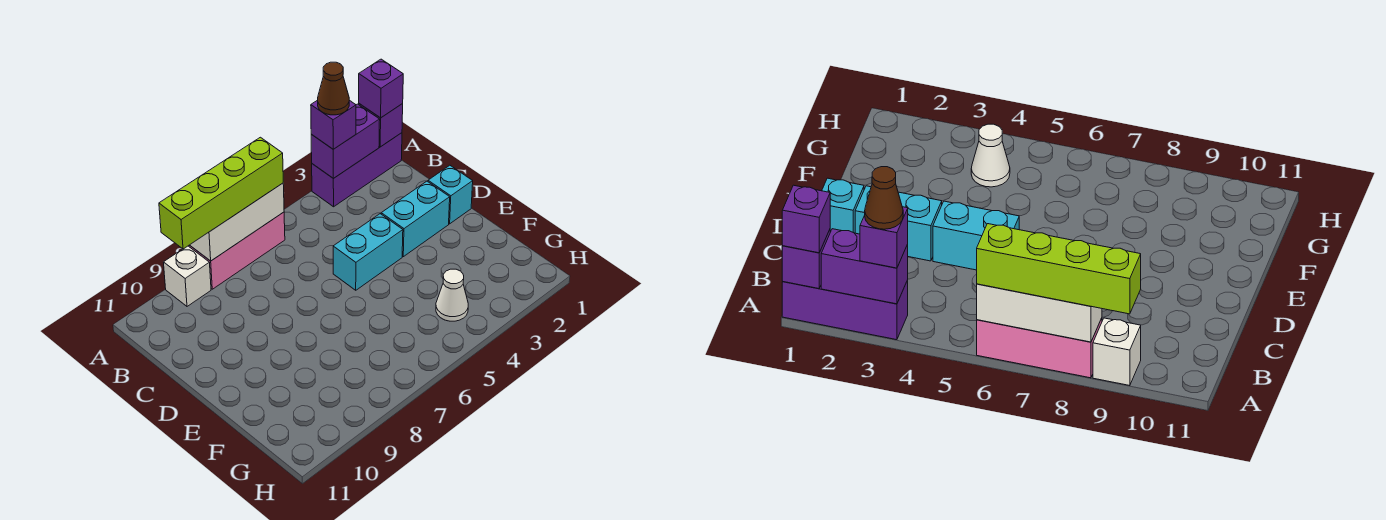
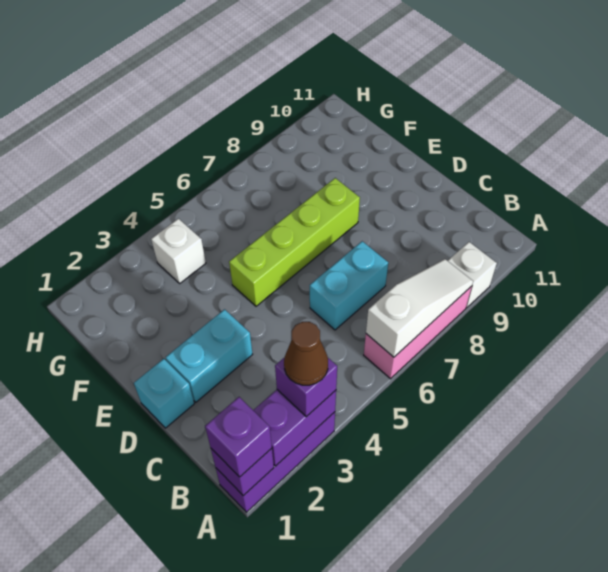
white 1x3 brick [190,183,284,261] -> white 1x3 slope [366,259,473,357]
lime 1x4 brick [159,137,283,249] -> lime 1x4 brick moved to [229,178,360,306]
cyan 1x2 brick [333,214,403,290] -> cyan 1x2 brick moved to [310,241,388,330]
white 1x1 cone [436,269,468,321] -> white 1x1 brick [151,219,206,283]

